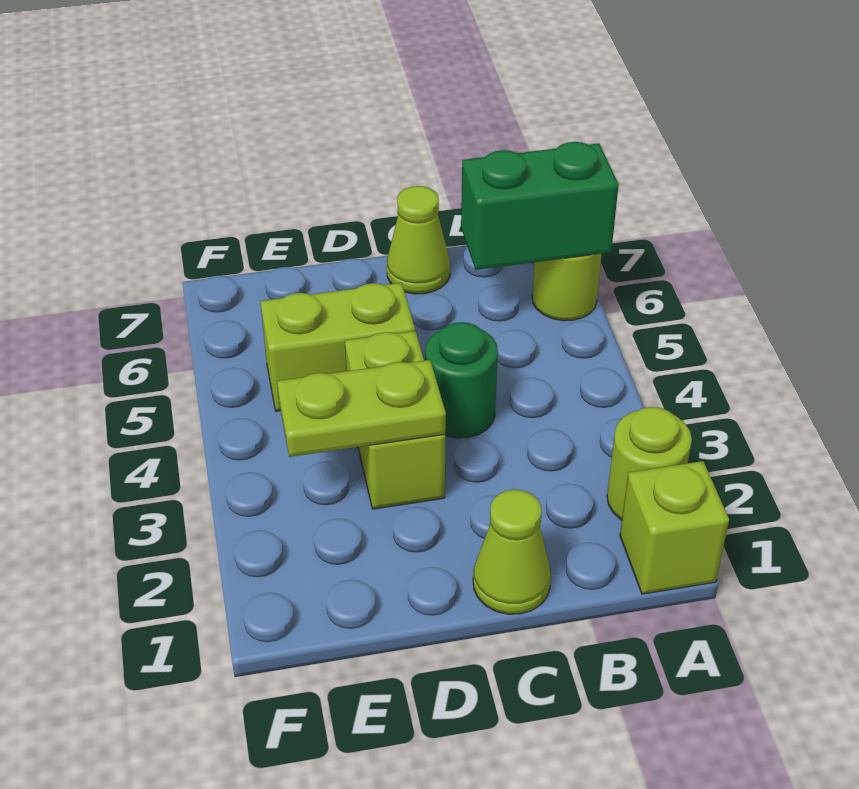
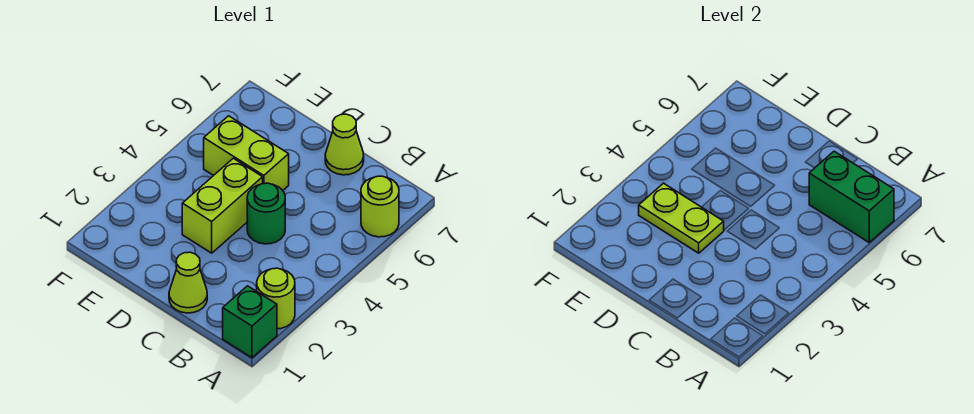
lime 1x1 brick [620,461,729,594] -> green 1x1 brick [223,286,277,358]

